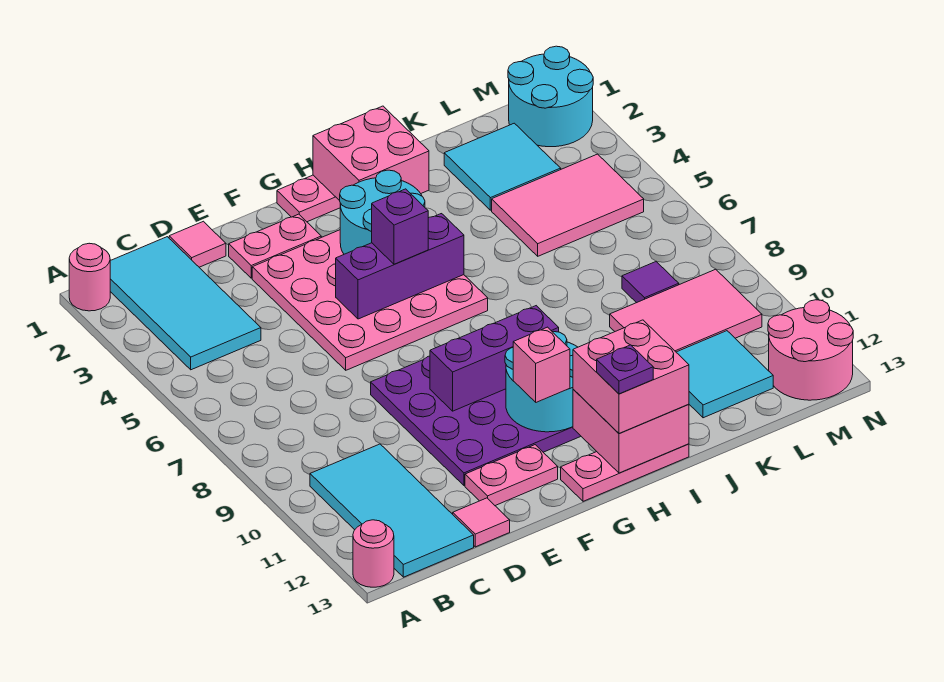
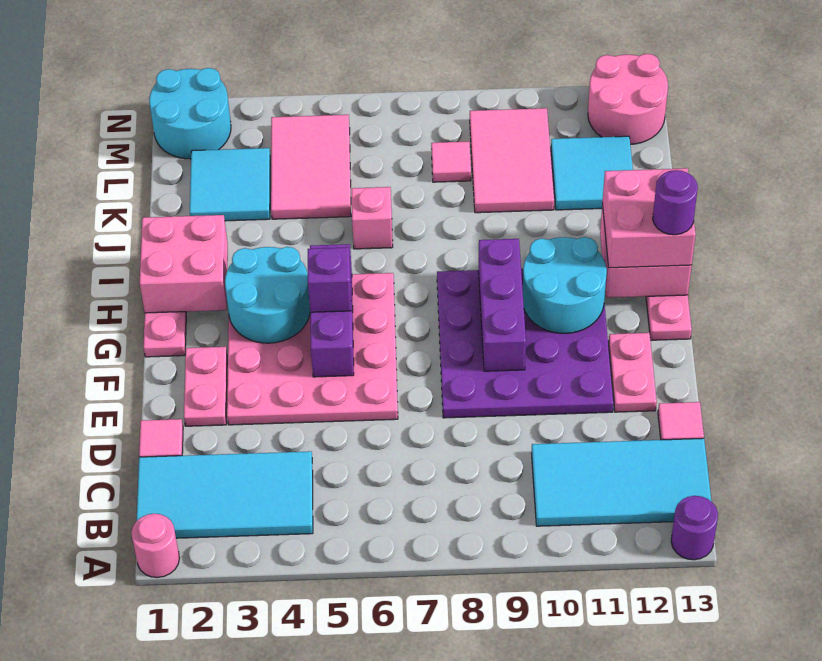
pink 1x1 round brick [353,520,394,587] -> purple 1x1 round brick [671,496,718,560]
pink 1x1 brick [513,327,570,402] -> pink 1x1 brick moved to [351,187,393,249]
purple 1x1 plate [597,345,653,394] -> purple 1x1 round brick [653,170,698,235]
purple 1x1 tile [622,262,679,303] -> pink 1x1 tile [431,142,471,182]

